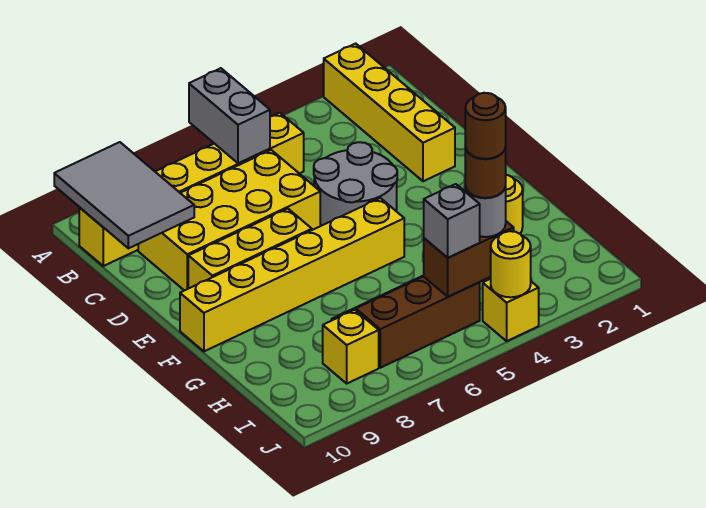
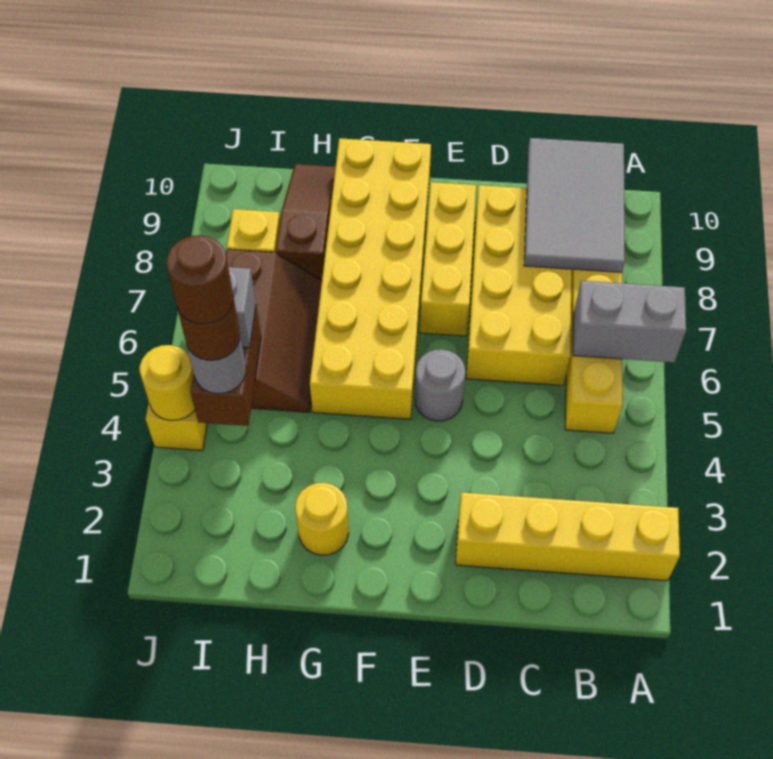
grey 2x3 tile [54,142,194,248] -> grey 2x3 tile turned to [524,138,625,272]
grey 2x2 round brick [314,142,397,226] -> grey 1x1 round brick [415,349,465,421]
yellow 1x6 brick [180,198,404,351] -> yellow 2x6 brick [310,138,431,419]
none -> brown 1x3 slope [276,164,336,280]

